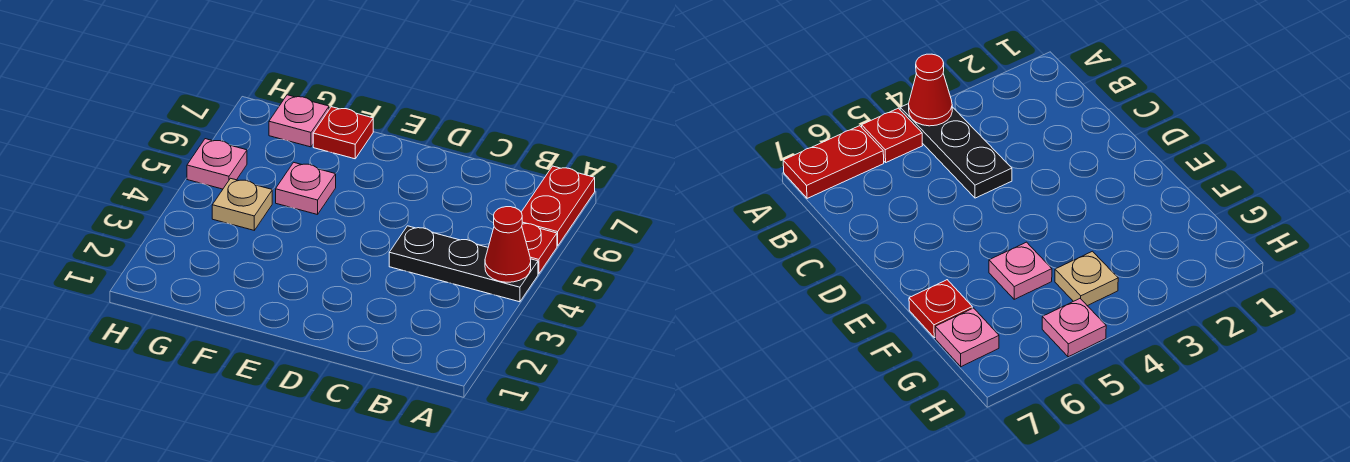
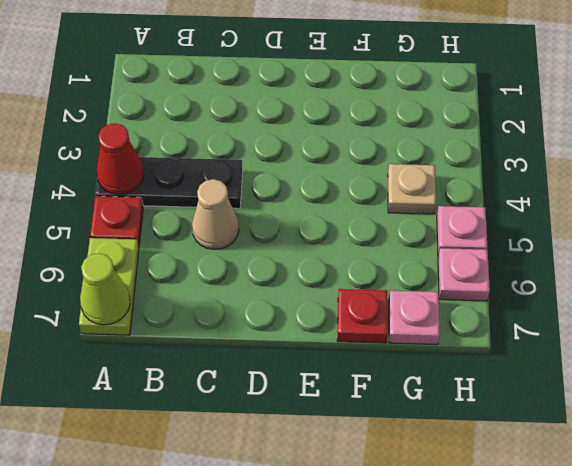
red 1x2 plate [521,166,595,246] -> lime 1x2 plate [79,238,139,335]
none -> lime 1x1 cone [80,253,130,325]
none -> tan 1x1 cone [192,179,239,249]
pink 1x1 plate [276,162,336,215] -> pink 1x1 plate moved to [438,248,490,301]

